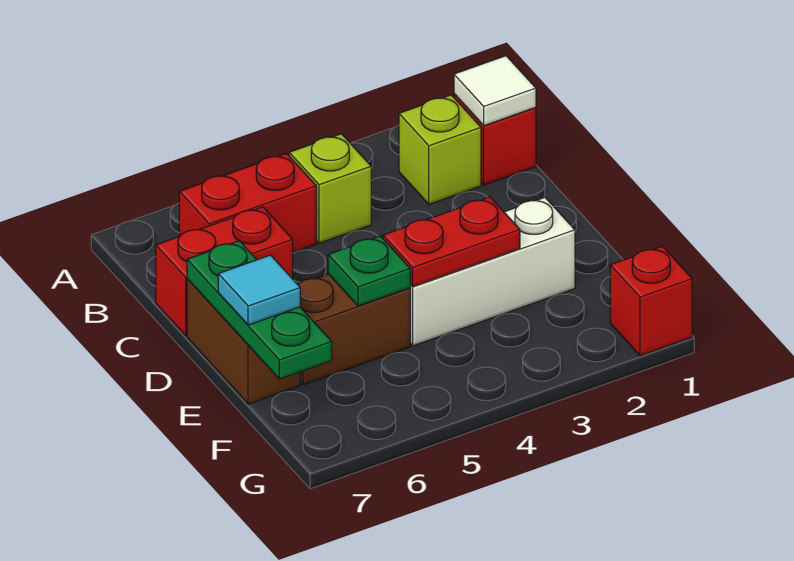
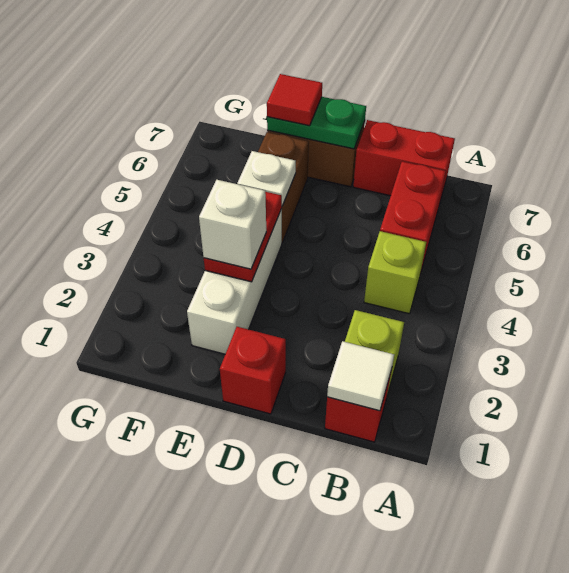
red 1x2 brick [156,207,293,336] -> red 1x2 brick turned to [353,120,455,201]
green 1x3 plate [187,241,332,379] -> green 1x2 plate [267,97,366,149]
none -> white 1x1 brick [199,180,266,269]
green 1x1 plate [328,236,410,306] -> white 1x1 plate [237,151,296,206]
cyan 1x1 tile [218,255,300,325] -> red 1x1 tile [267,74,322,126]
red 1x1 brick [610,246,692,356] -> red 1x1 brick moved to [220,327,286,414]

